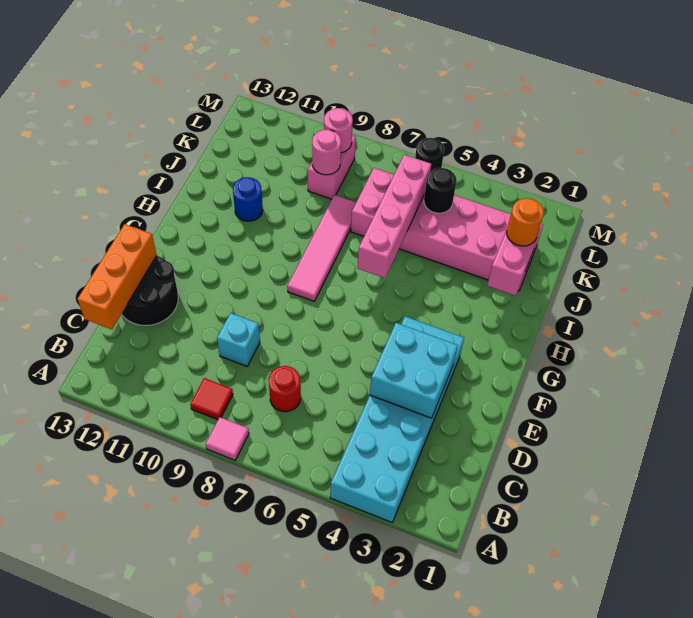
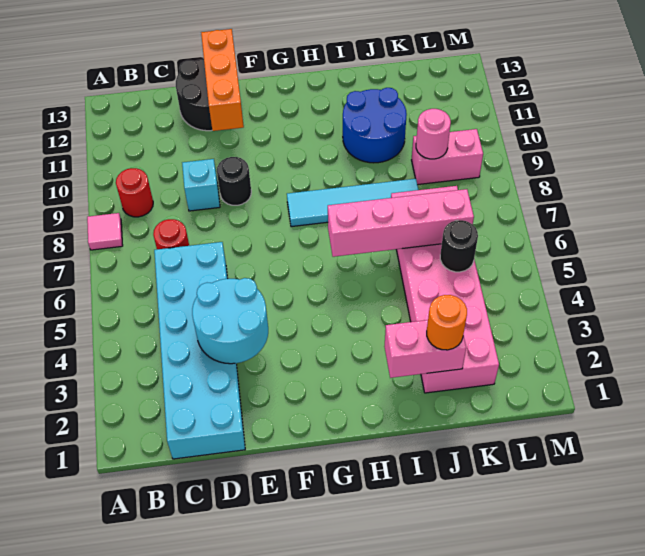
cyan 2x6 brick [330,316,464,522] -> cyan 2x6 brick turned to [154,242,245,459]
red 1x1 tile [190,378,233,420] -> red 1x1 round brick [116,168,153,217]
orange 1x3 brick [78,224,157,329] -> orange 1x3 brick turned to [201,29,244,131]
cyan 2x2 brick [370,323,458,418] -> cyan 2x2 round brick [192,278,268,364]
pink 1x4 tile [287,195,356,301] -> cyan 1x4 tile [287,179,418,227]
blue 1x1 round brick [233,177,263,221] -> blue 2x2 round brick [343,88,407,163]
pink 1x1 round brick [324,108,353,153] -> none
black 1x1 round brick [415,138,444,171] -> black 1x1 round brick moved to [217,157,251,205]

